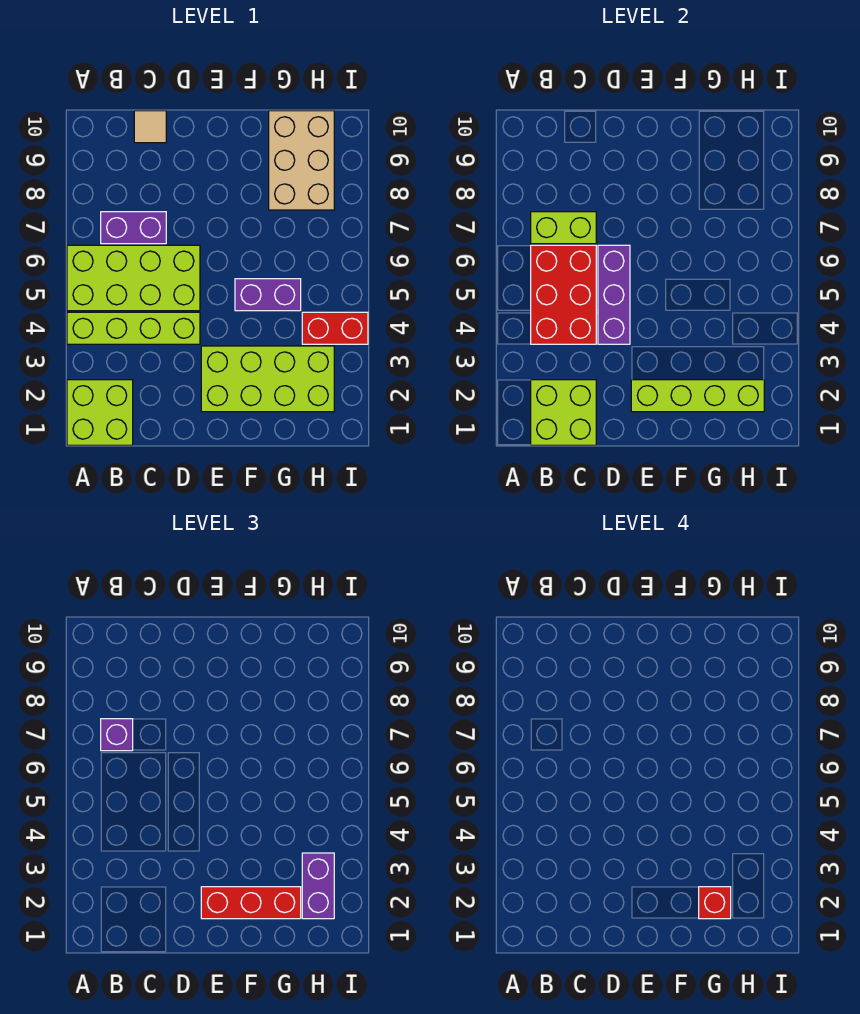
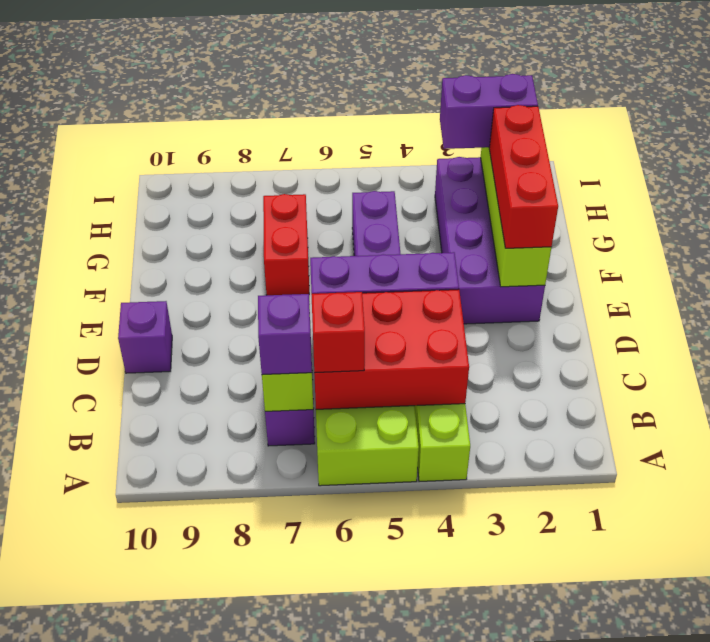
lime 2x2 brick [67,380,133,445] -> none
lime 2x2 brick [531,380,596,445] -> none
tan 1x1 tile [134,111,166,143] -> none
none -> purple 1x1 brick [118,301,172,373]
lime 2x4 brick [201,346,334,412] -> purple 2x4 brick [435,157,545,324]
red 1x1 brick [699,887,731,919] -> red 1x1 brick moved to [311,292,365,373]
tan 2x3 brick [269,111,334,210] -> none
red 1x2 brick [302,312,368,344] -> red 1x2 brick moved to [263,194,309,295]

